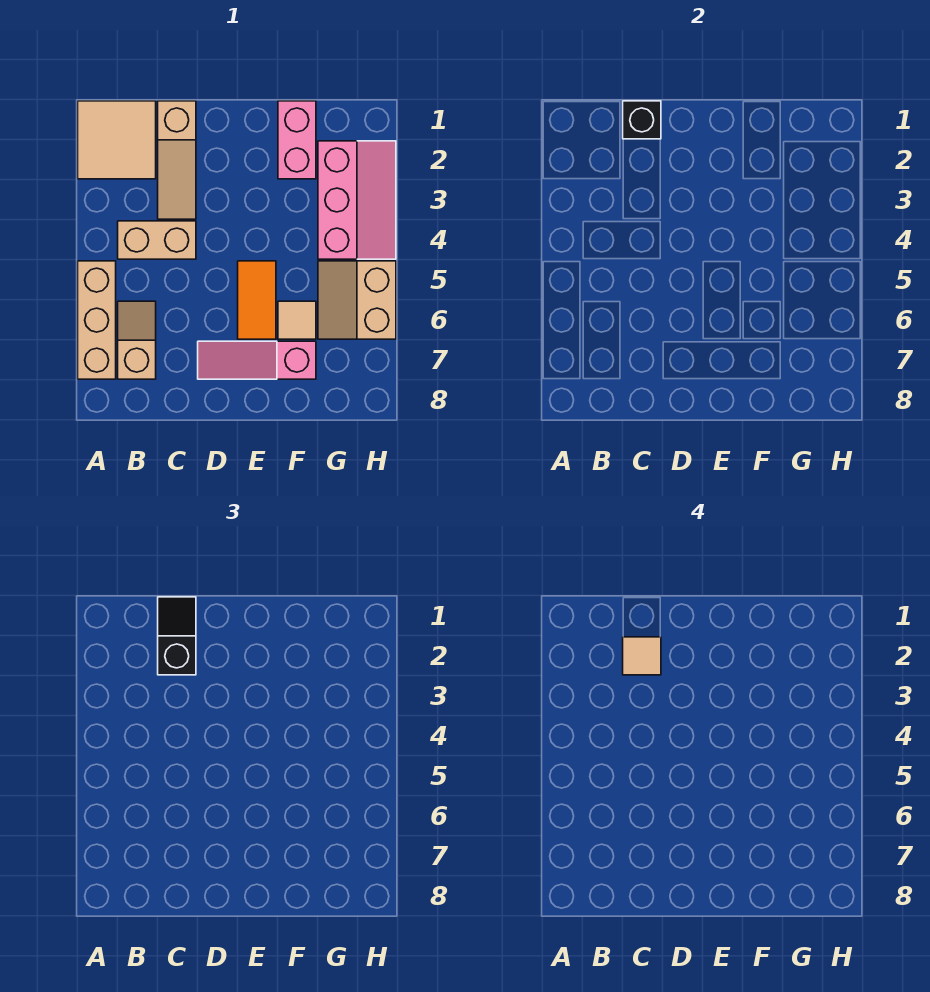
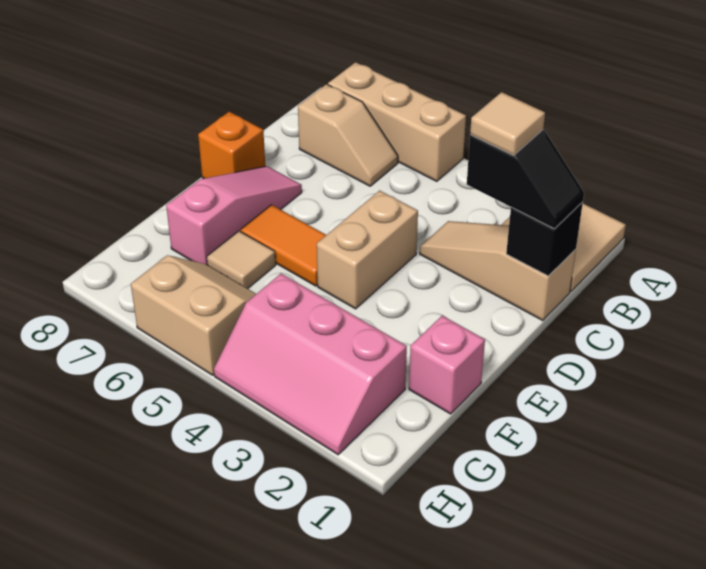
tan 1x2 brick [118,221,196,259] -> tan 1x2 brick moved to [317,190,418,309]
none -> orange 1x1 brick [198,112,265,179]
pink 1x2 brick [278,101,316,179] -> pink 1x1 brick [409,316,485,414]

